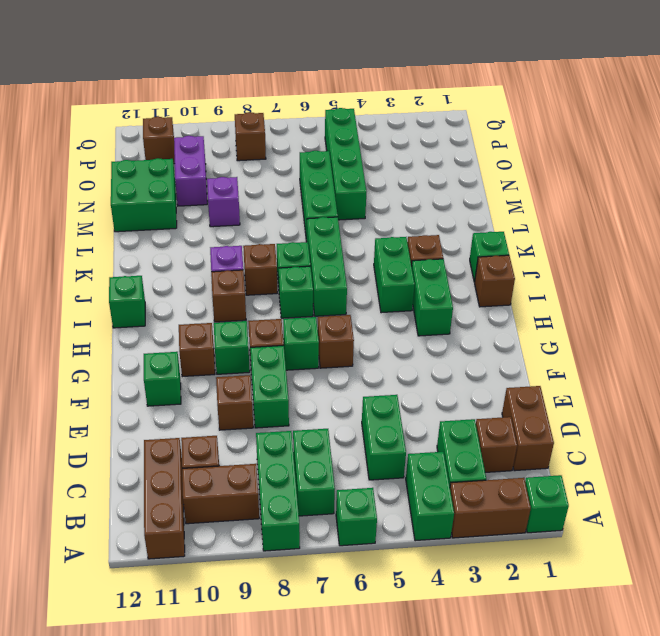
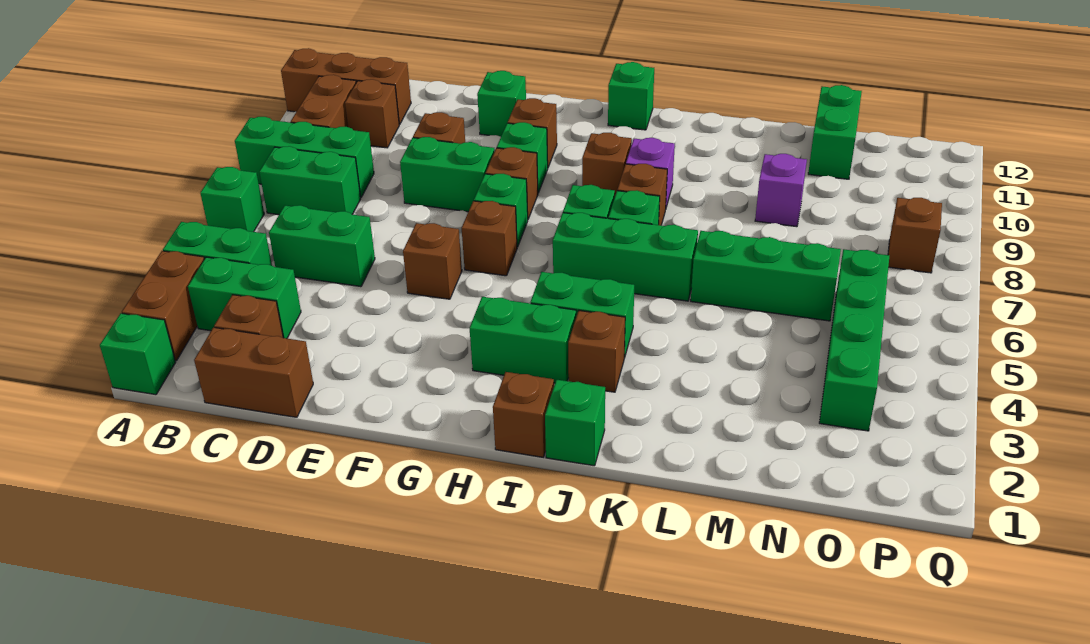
green 1x4 brick [325,108,366,220] -> green 1x4 brick turned to [819,249,889,431]
green 2x2 brick [111,158,177,232] -> green 1x2 brick [808,85,862,179]
purple 1x2 brick [174,136,207,206] -> none
brown 1x1 brick [143,117,175,164] -> brown 1x1 brick moved to [403,223,462,299]

